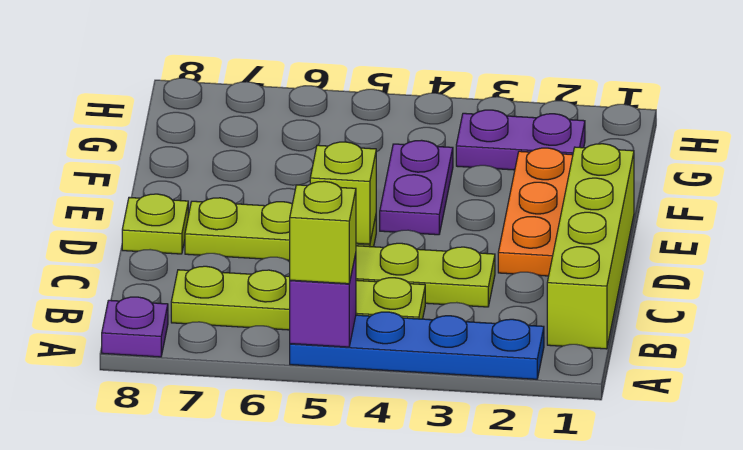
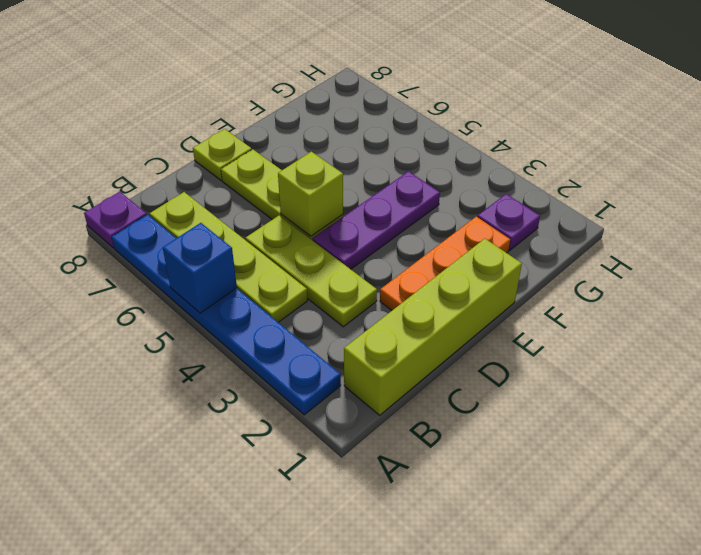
blue 1x4 plate [290,312,544,379] -> blue 1x6 plate [112,215,341,415]
purple 1x1 brick [290,254,356,347] -> blue 1x1 brick [163,223,237,313]
lime 1x1 brick [290,181,356,284] -> none
purple 1x2 plate [380,140,453,235] -> purple 1x3 plate [312,171,440,269]
purple 1x2 plate [456,110,585,170] -> purple 1x1 plate [478,194,540,250]

